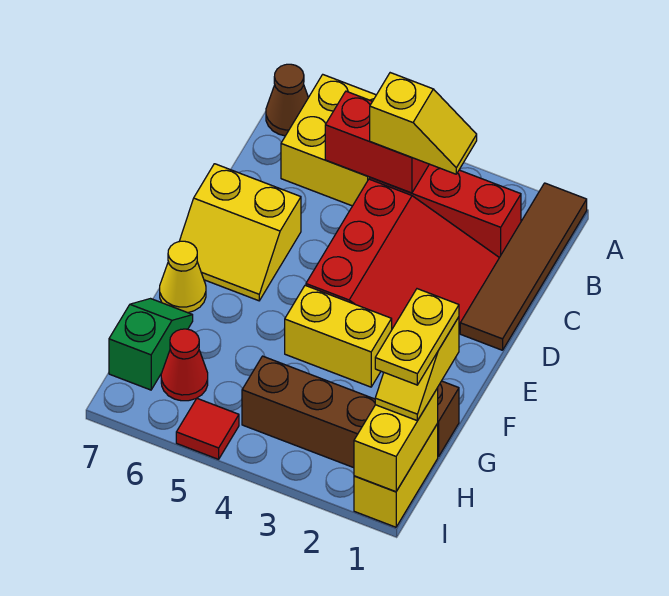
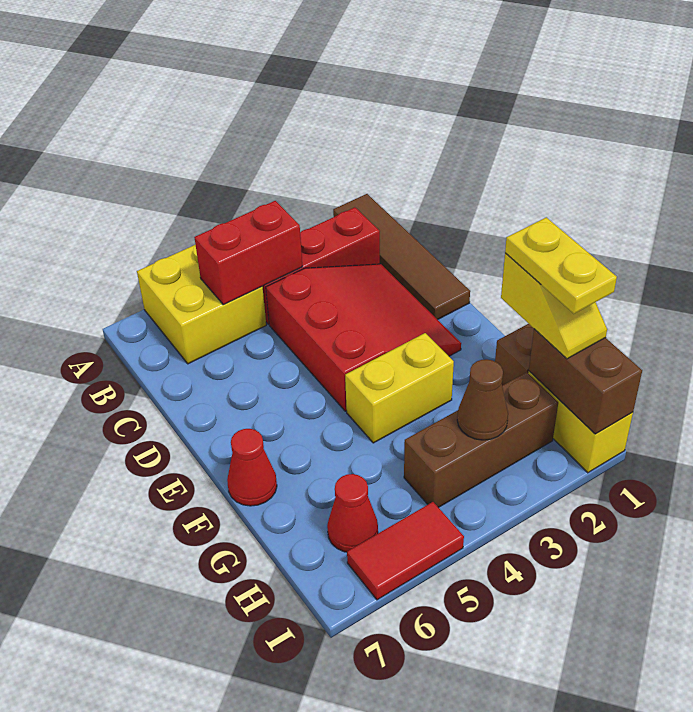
brown 1x1 cone [266,64,308,136] -> brown 1x1 cone moved to [457,359,508,440]
yellow 1x2 slope [370,73,477,174] -> none
yellow 2x2 slope [179,164,301,301] -> none
yellow 1x1 cone [160,241,206,313] -> red 1x1 cone [227,429,277,506]
green 1x2 slope [109,299,193,390] -> none
yellow 1x2 brick [354,388,438,492] -> brown 1x2 brick [529,329,642,434]
red 1x1 tile [176,399,239,459] -> red 1x2 tile [347,502,464,600]

